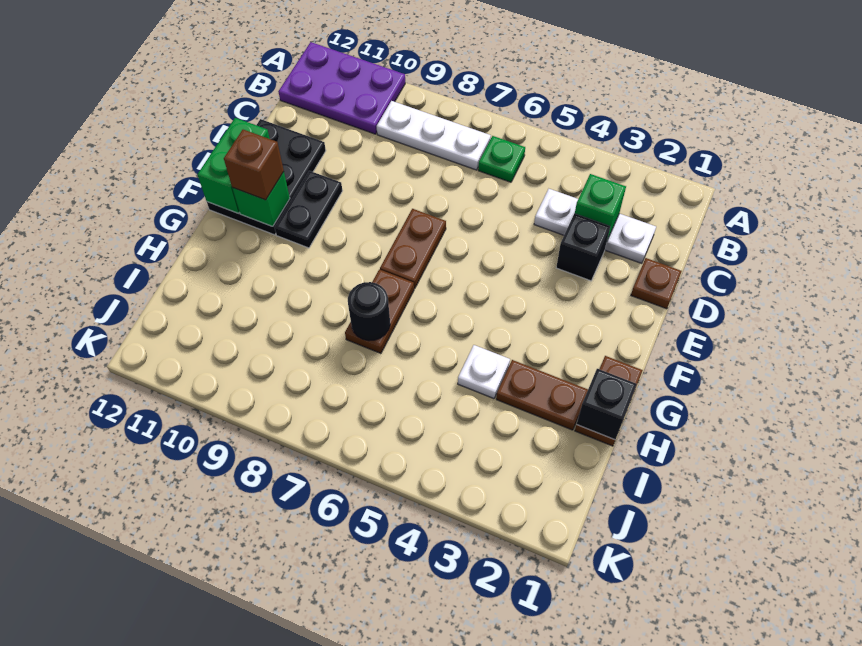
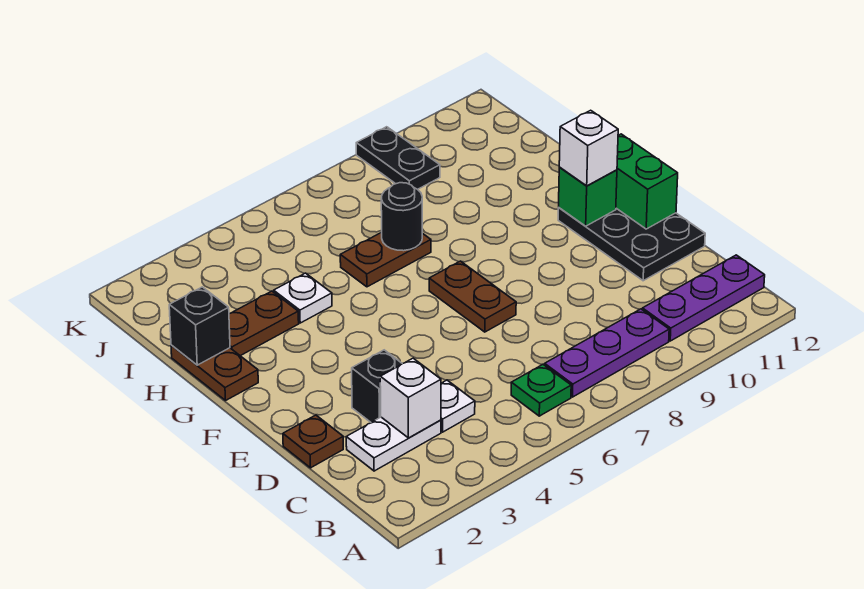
purple 2x3 plate [278,42,405,134] -> purple 1x3 plate [642,255,765,341]
white 1x3 plate [377,101,491,170] -> purple 1x3 plate [545,309,669,397]
green 1x1 brick [575,174,626,240] -> white 1x1 brick [380,358,441,438]
black 1x2 plate [275,171,343,248] -> black 1x2 plate moved to [356,127,440,189]
brown 1x1 brick [224,130,284,200] -> white 1x1 brick [559,110,618,186]
brown 1x2 plate [345,269,414,353] -> brown 1x2 plate turned to [340,232,431,287]

